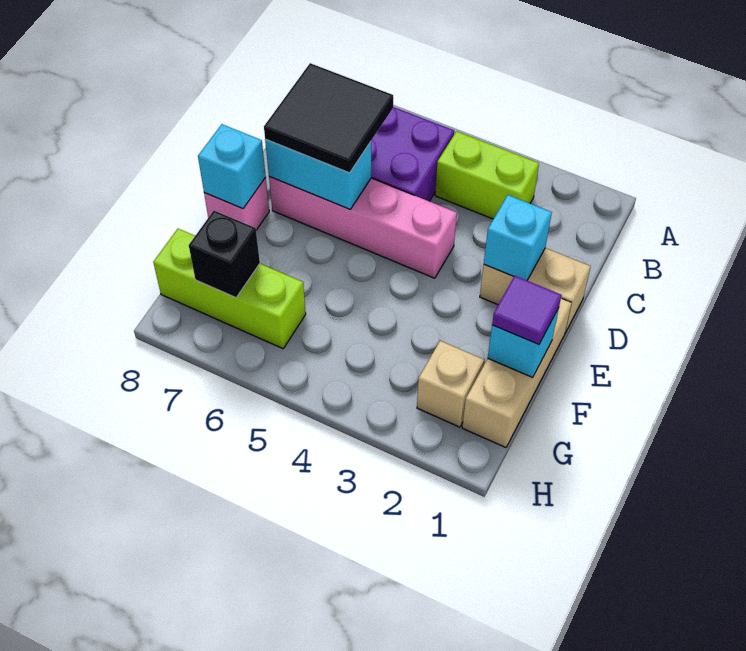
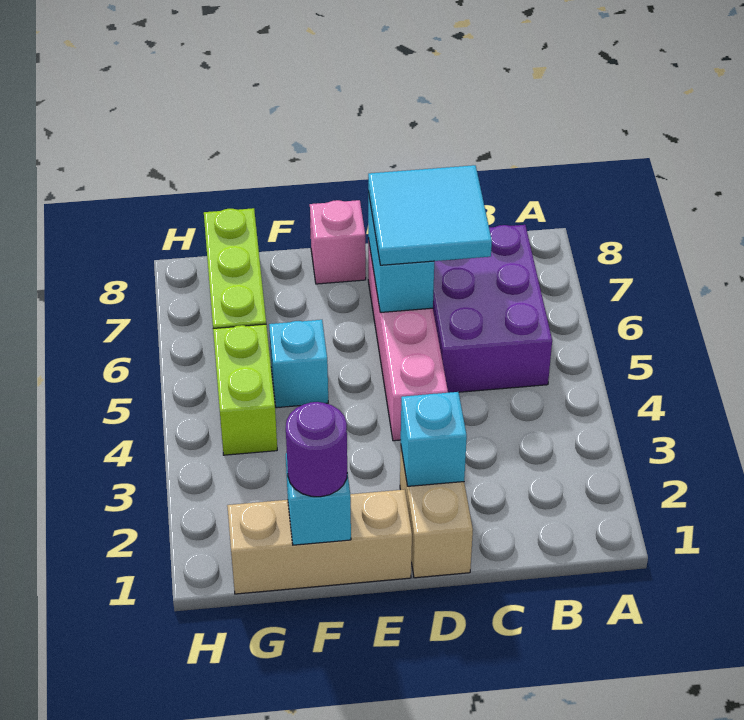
lime 1x2 brick [435,131,539,219] -> lime 1x2 brick moved to [213,324,277,455]
black 2x2 tile [264,63,393,173] -> cyan 2x2 tile [368,165,492,265]
cyan 1x1 brick [198,124,266,209] -> cyan 1x1 brick moved to [269,320,328,408]
purple 1x1 tile [492,276,561,344] -> purple 1x1 round brick [286,402,347,497]
tan 1x1 brick [417,341,484,427] -> none
black 1x1 brick [189,211,260,298] -> none

